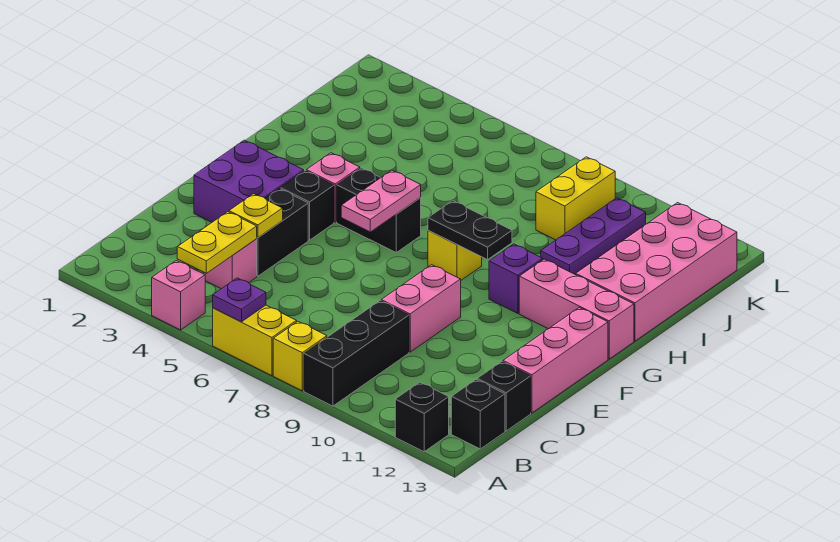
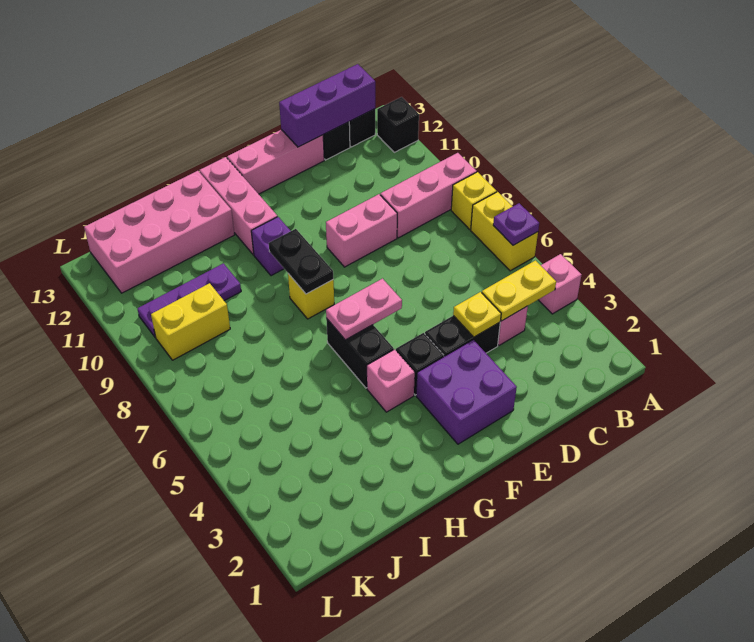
black 1x3 brick [304,301,409,406] -> pink 1x3 brick [380,153,477,238]
none -> purple 1x3 brick [279,64,375,147]

